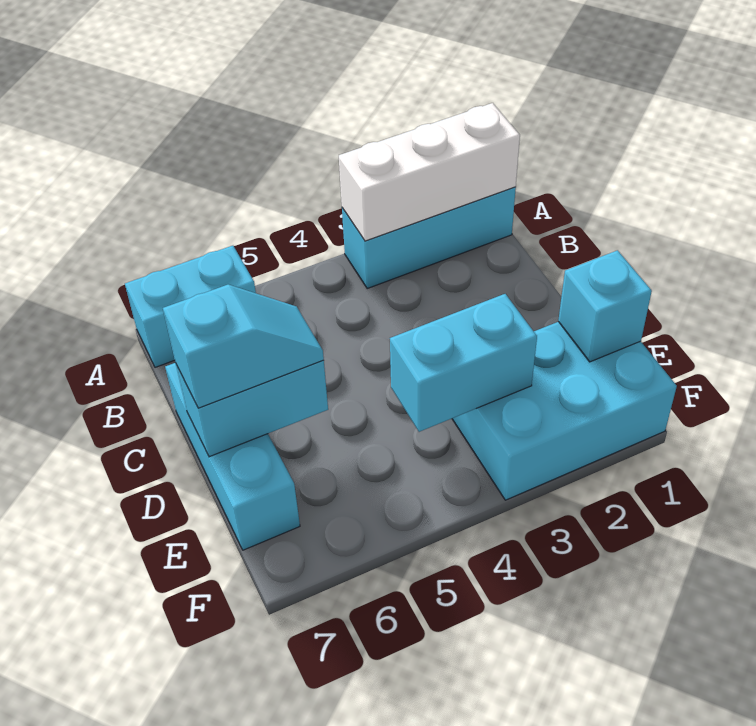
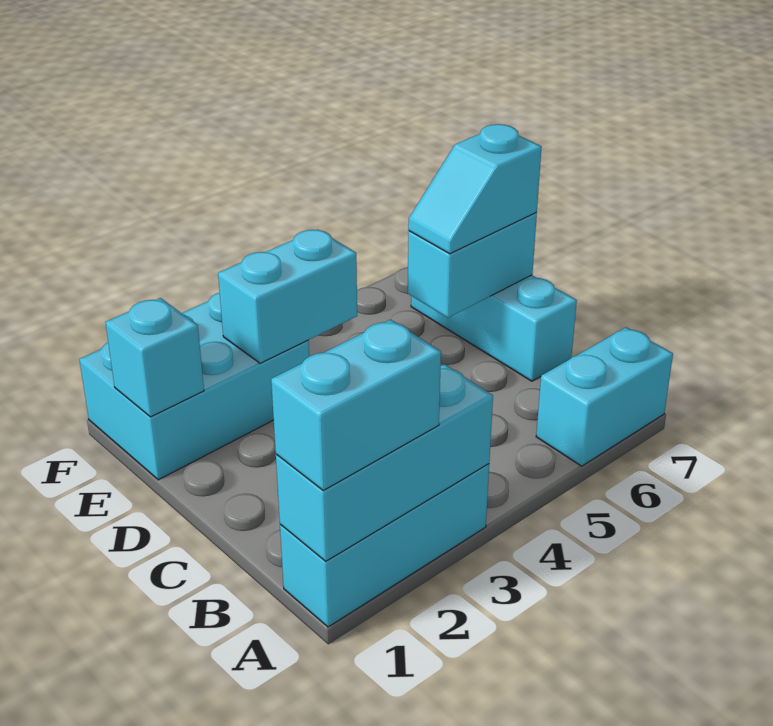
white 1x3 brick [339,103,520,241] -> cyan 1x3 brick [276,364,493,561]
none -> cyan 1x2 brick [271,320,441,490]

